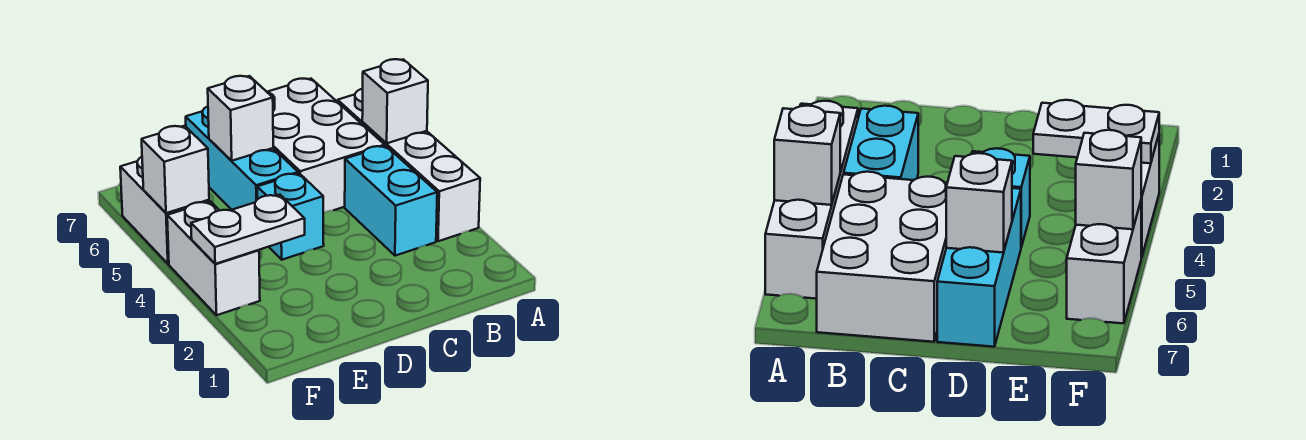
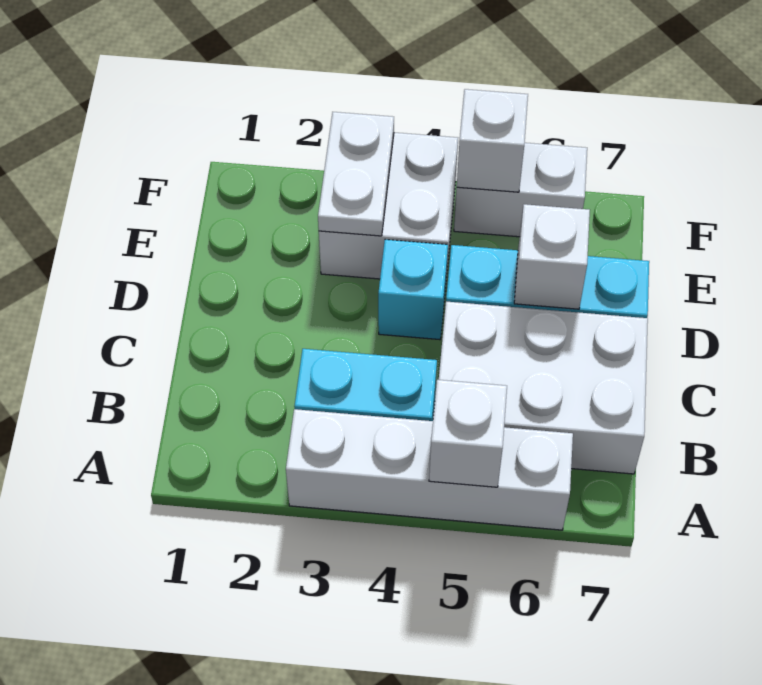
white 1x2 brick [167,201,260,315] -> white 2x2 brick [319,133,458,279]

